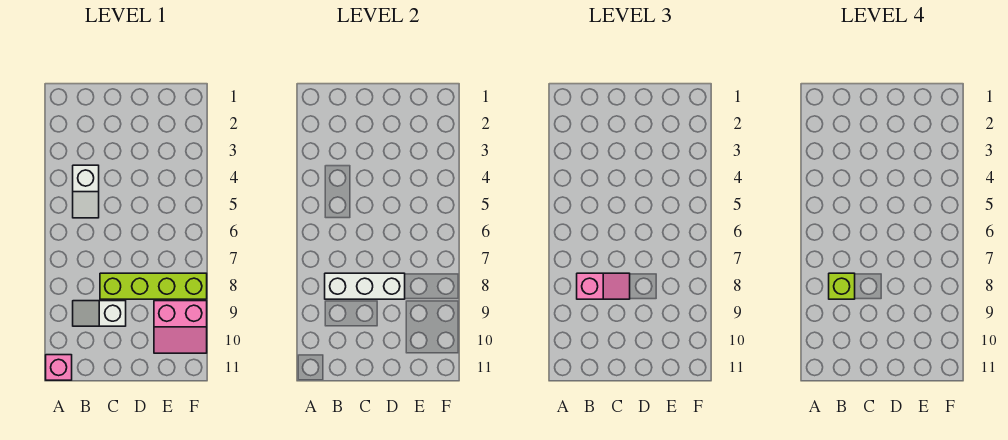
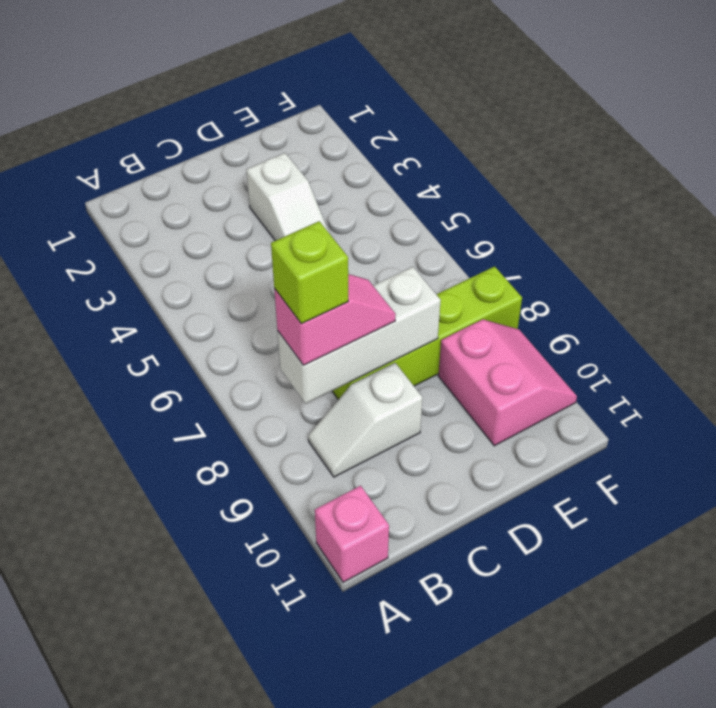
white 1x2 slope [73,165,99,218] -> white 1x2 slope moved to [246,153,329,241]
pink 2x2 slope [154,301,207,353] -> pink 2x2 slope turned to [438,319,577,446]

